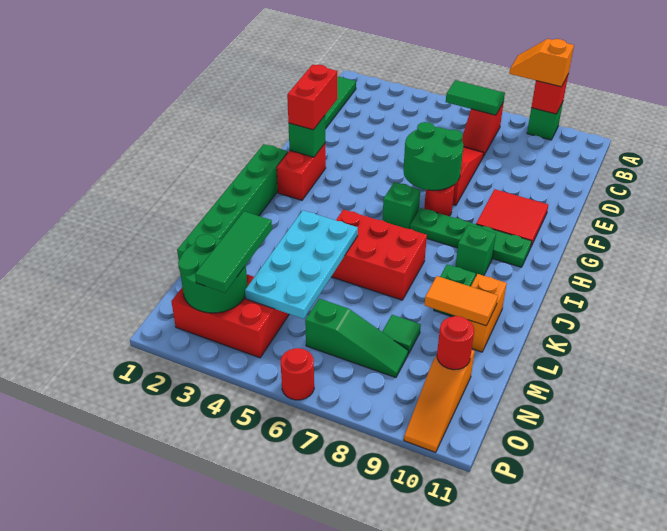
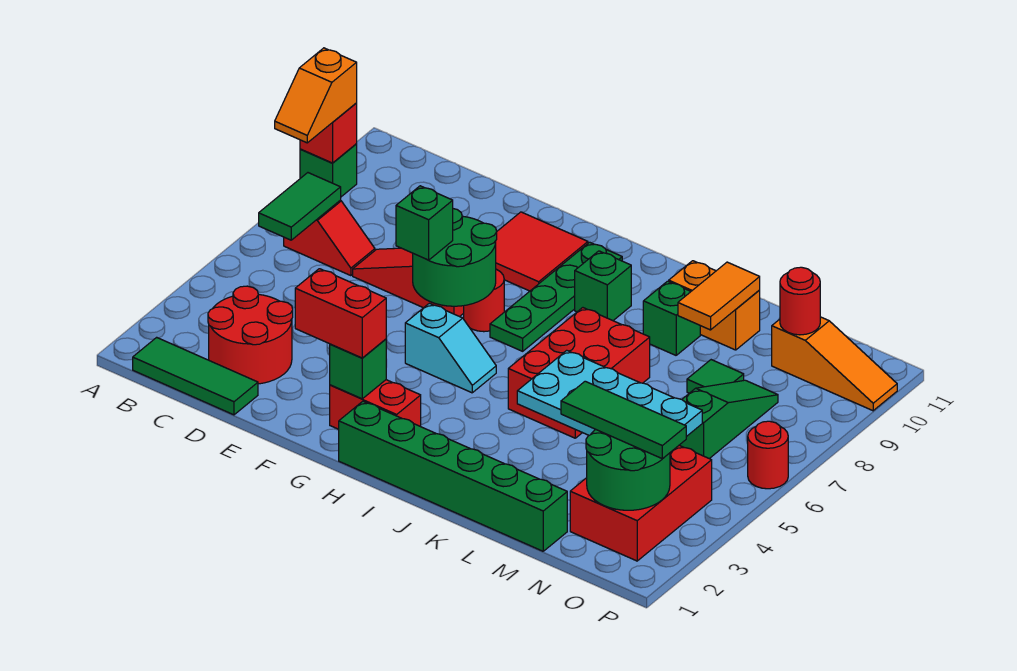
none -> red 2x2 round brick [208,286,293,384]
none -> cyan 1x2 slope [405,303,496,393]
green 1x1 brick [383,182,420,229] -> green 1x1 brick moved to [396,186,453,260]

